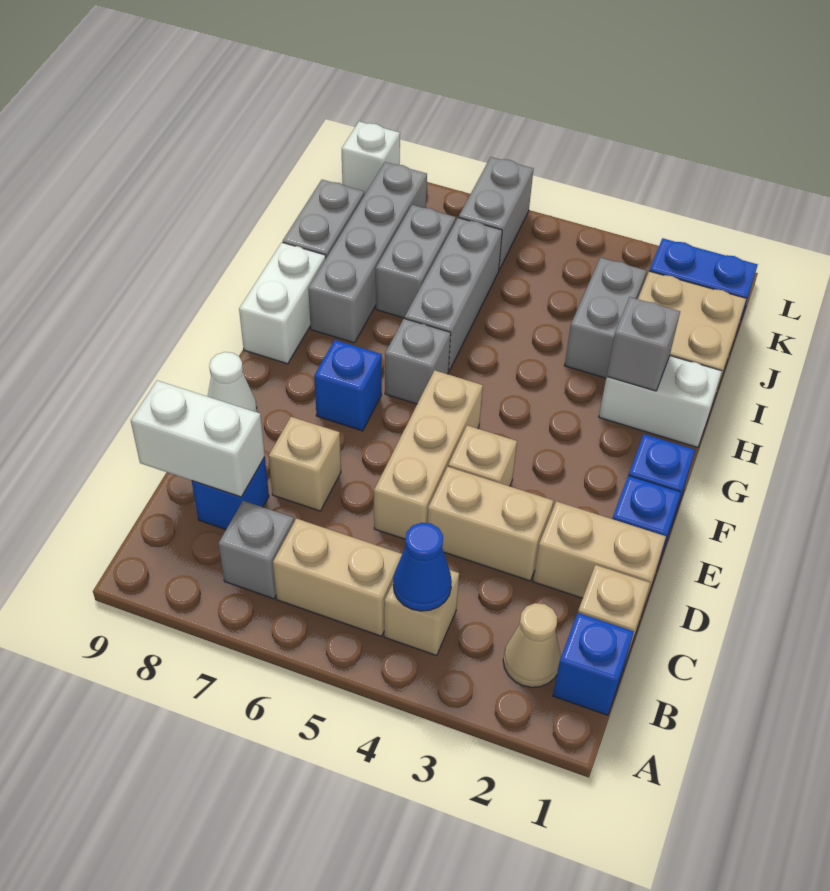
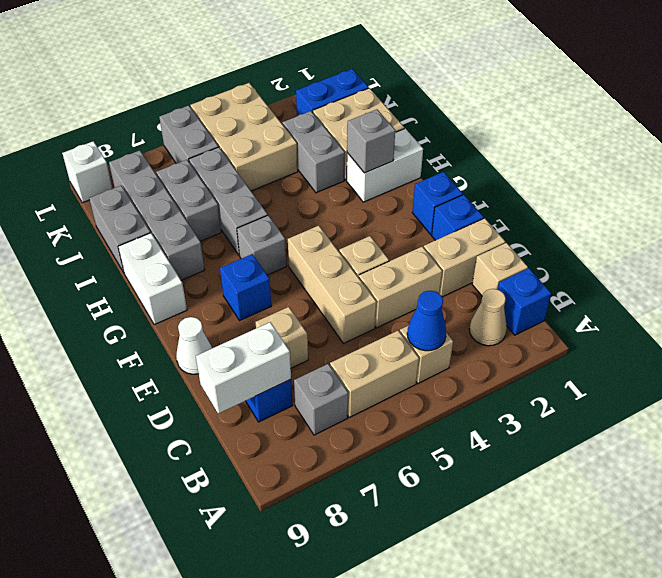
none -> tan 2x3 brick [190,83,298,191]

